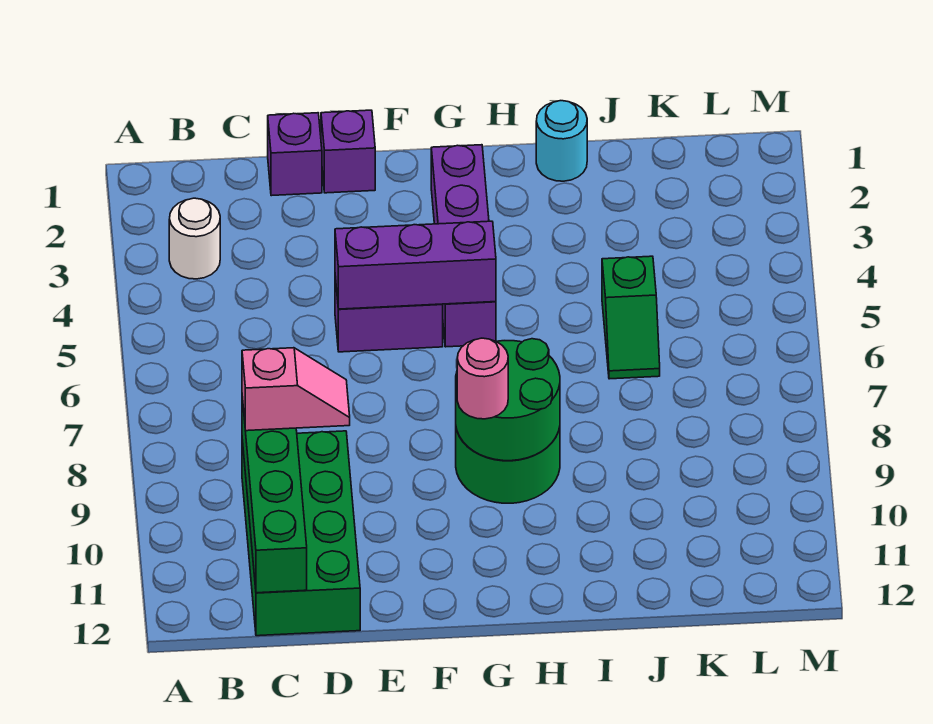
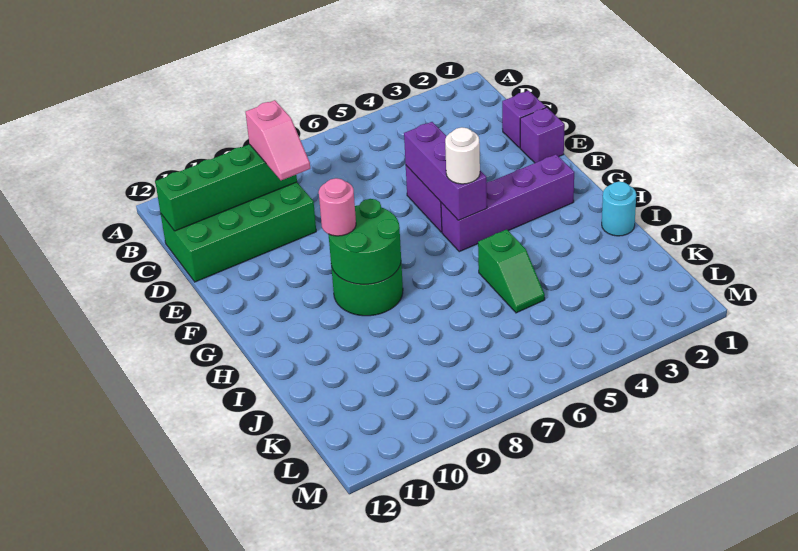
white 1x1 round brick [169,198,220,279] -> white 1x1 round brick moved to [445,127,480,184]
green 1x2 slope [602,256,660,379] -> green 1x2 slope turned to [478,229,545,313]

